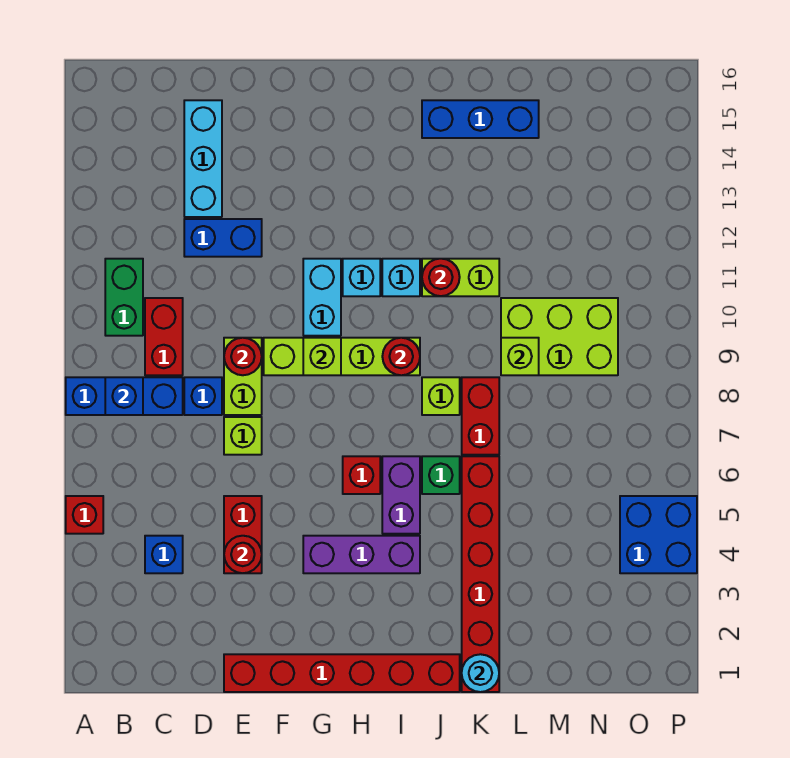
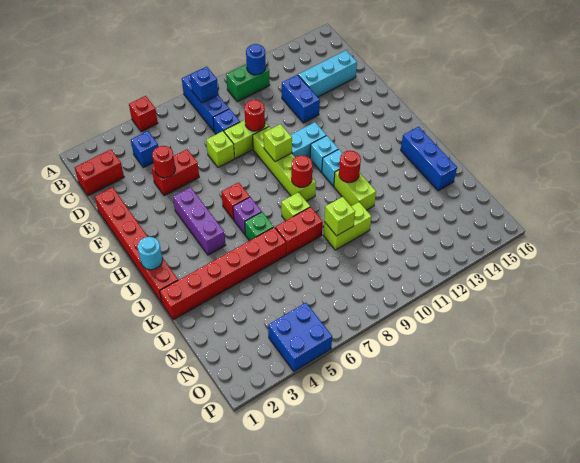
none -> blue 1x1 round brick [246,44,266,75]
red 1x2 brick [145,298,183,375] -> red 1x2 brick moved to [75,150,124,196]
purple 1x2 brick [382,456,420,534] -> purple 1x1 brick [233,197,262,234]
cyan 1x1 round brick [462,654,499,692] -> cyan 1x1 round brick moved to [138,237,162,270]
lime 2x3 brick [501,298,618,375] -> lime 1x2 brick [323,202,371,250]

